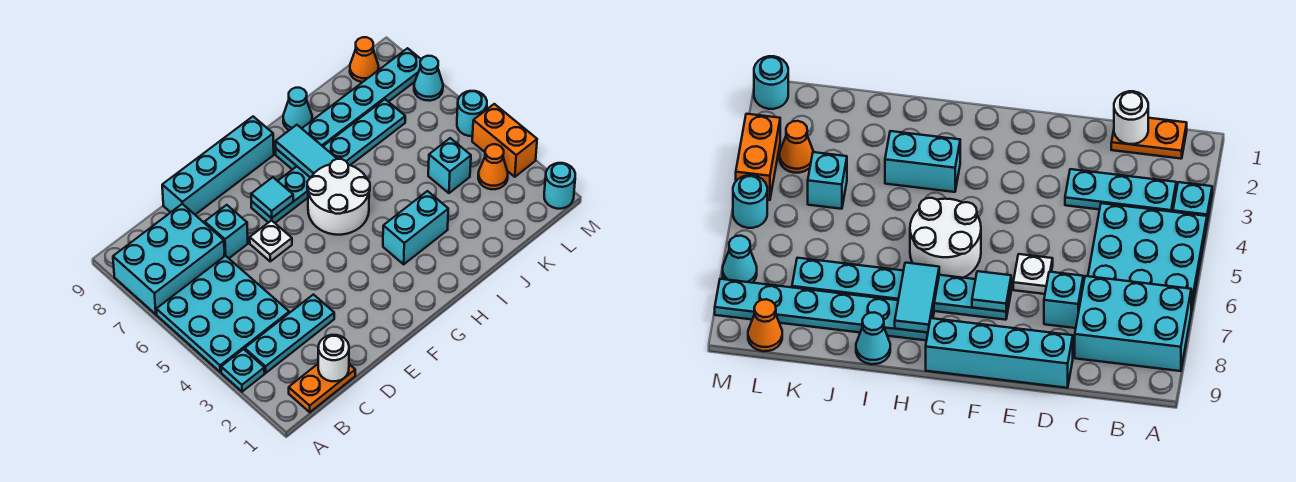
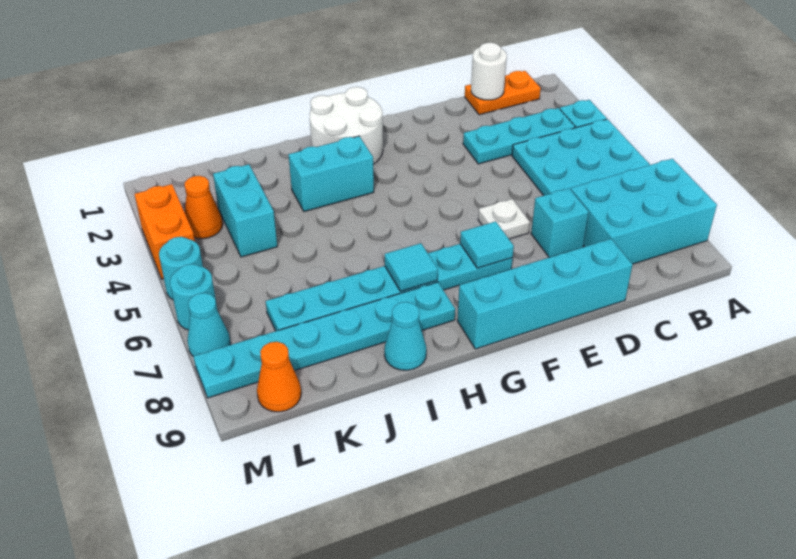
white 2x2 round brick [307,159,370,235] -> white 2x2 round brick moved to [310,87,383,164]
cyan 1x2 tile [275,125,337,178] -> cyan 1x1 tile [385,243,438,291]
cyan 1x1 brick [428,138,471,193] -> cyan 1x2 brick [213,164,277,257]
cyan 1x1 round brick [544,163,575,209] -> cyan 1x1 round brick moved to [170,264,217,330]

